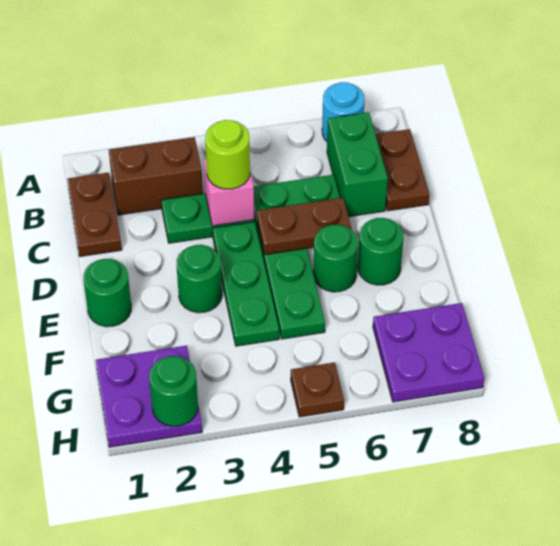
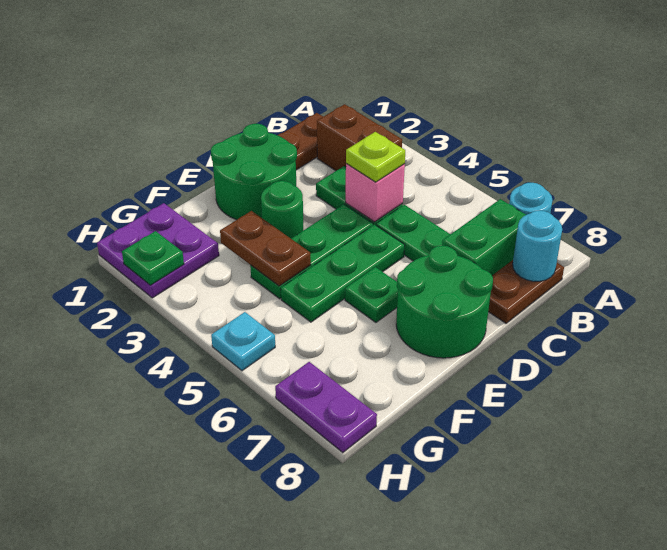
none -> cyan 1x1 round brick [513,211,562,281]
lime 1x1 round brick [205,120,250,189] -> lime 1x1 plate [346,132,405,182]
brown 1x2 plate [257,198,352,255] -> brown 1x2 plate moved to [220,211,311,286]
green 1x1 round brick [83,259,131,327] -> green 2x2 round brick [211,124,297,220]
green 1x1 round brick [313,225,358,292] -> green 1x1 plate [345,267,398,322]
green 1x1 round brick [358,218,403,285] -> green 2x2 round brick [396,246,493,358]
purple 2x2 plate [373,303,484,402] -> purple 1x2 plate [275,362,377,453]
green 1x1 round brick [149,356,198,426] -> green 1x1 plate [122,231,184,285]
brown 1x1 plate [291,363,344,417] -> cyan 1x1 plate [211,312,275,371]

